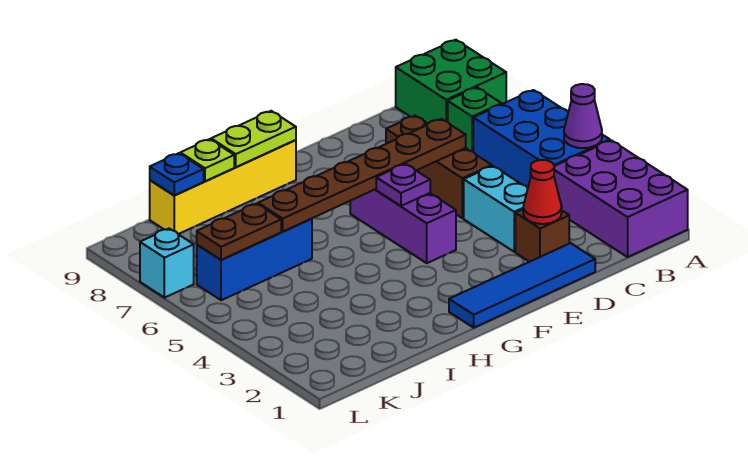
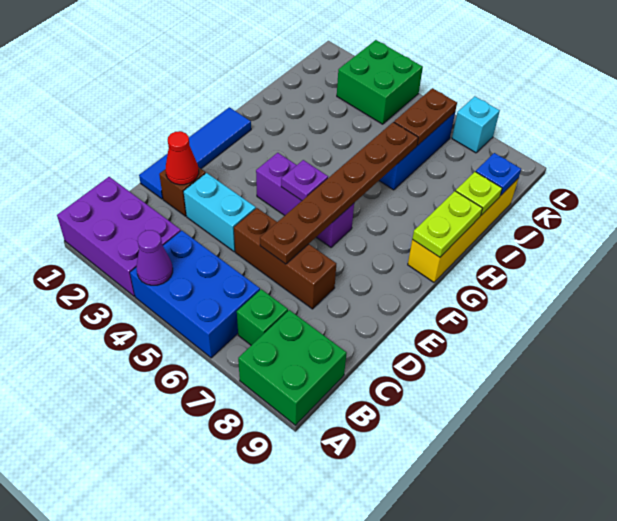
none -> green 2x2 brick [337,40,423,124]

